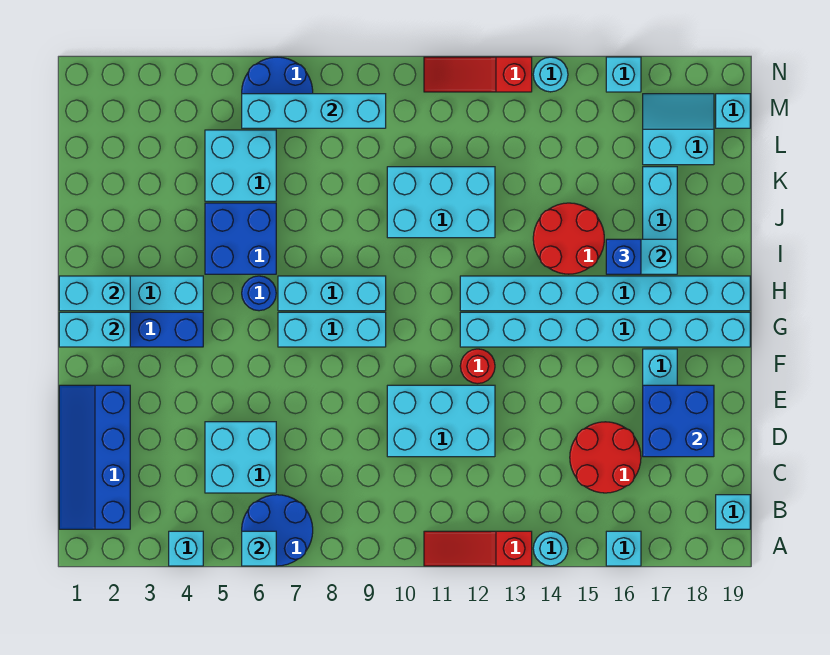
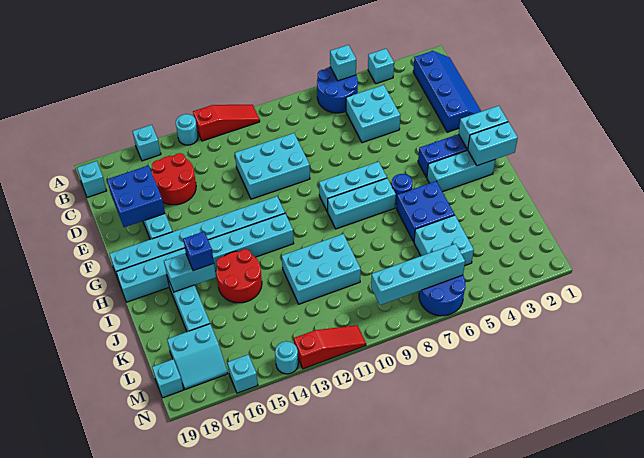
red 1x1 round brick [460,349,495,384] -> none

